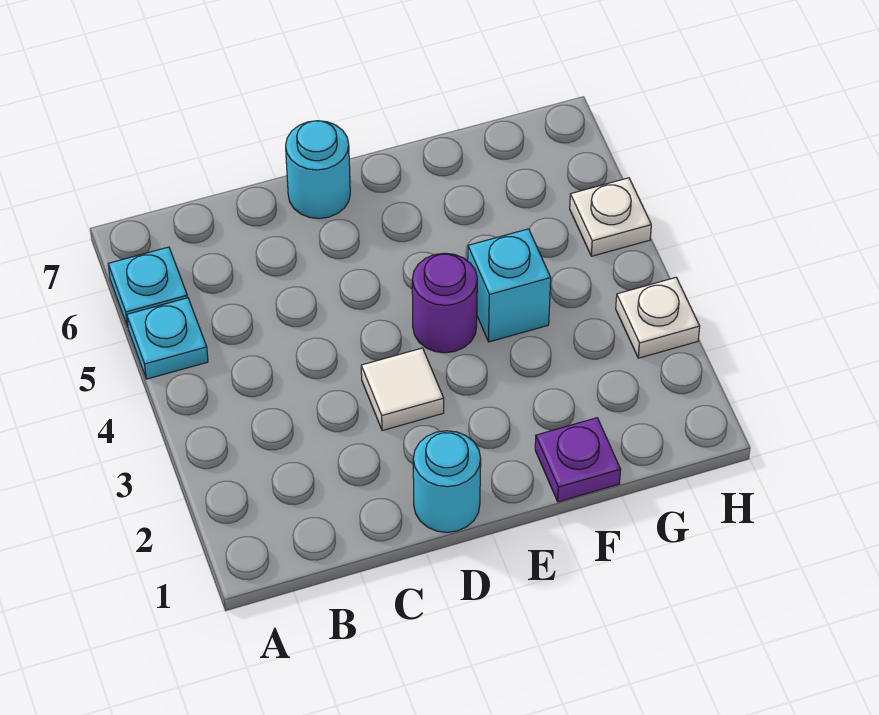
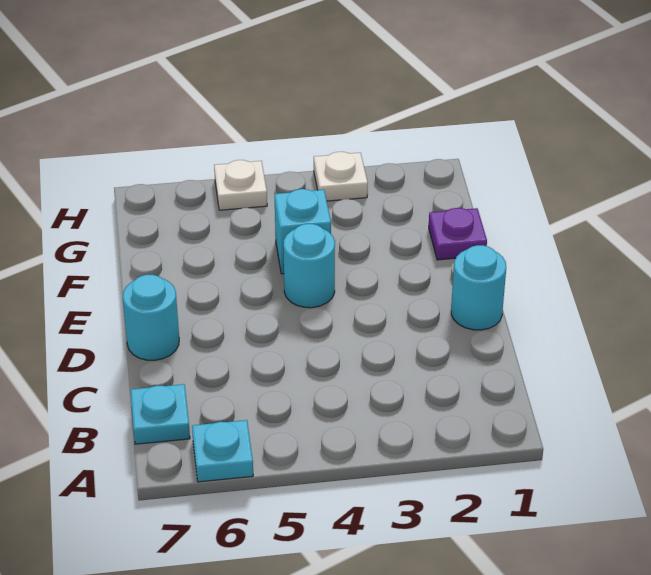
cyan 1x1 plate [127,298,208,379] -> cyan 1x1 plate moved to [131,384,190,444]
white 1x1 tile [361,348,444,431] -> none
purple 1x1 round brick [412,253,477,353] -> cyan 1x1 round brick [283,224,335,308]

